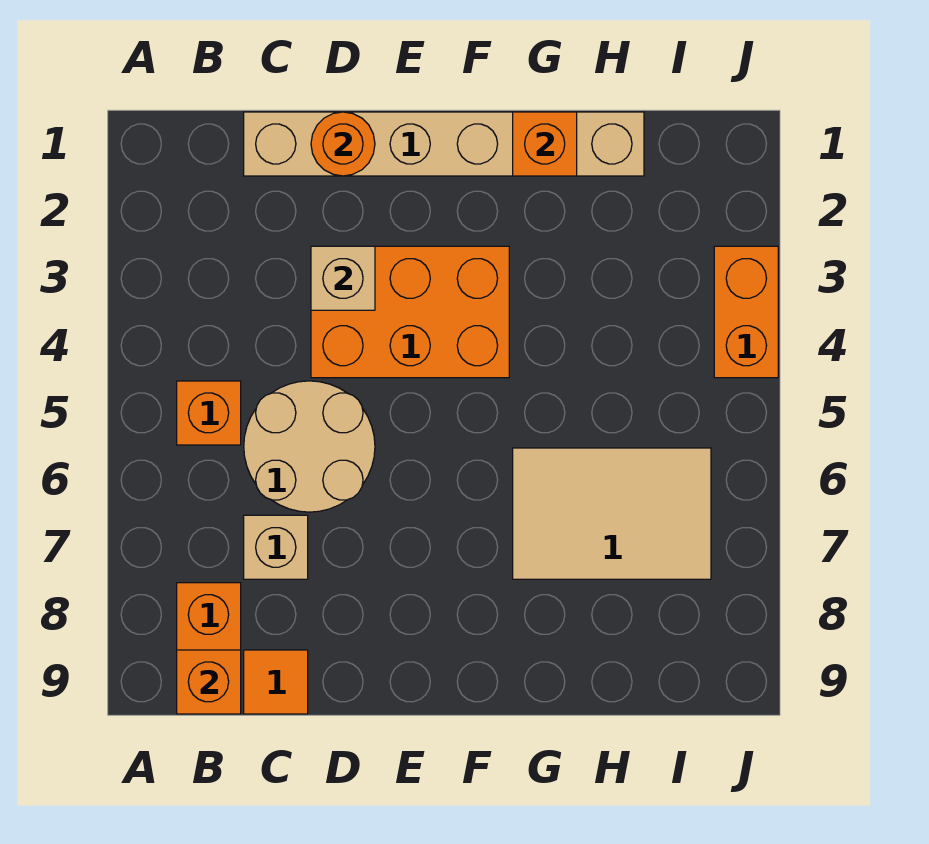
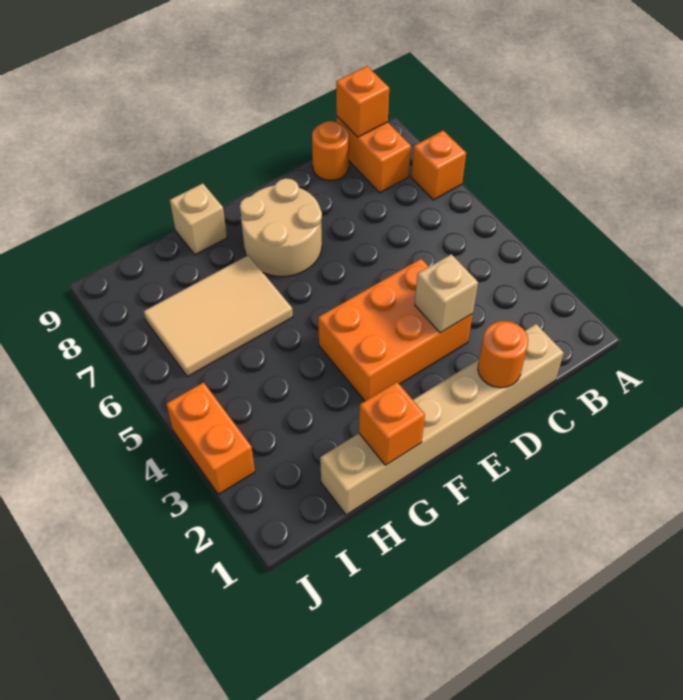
orange 1x1 brick [177,381,241,445] -> orange 1x1 brick moved to [411,131,466,200]
tan 2x2 round brick [244,381,375,512] -> tan 2x2 round brick moved to [240,178,322,277]
tan 1x1 brick [244,515,308,579] -> tan 1x1 brick moved to [170,183,227,255]
orange 1x1 tile [244,650,308,714] -> orange 1x1 round brick [312,121,349,181]

